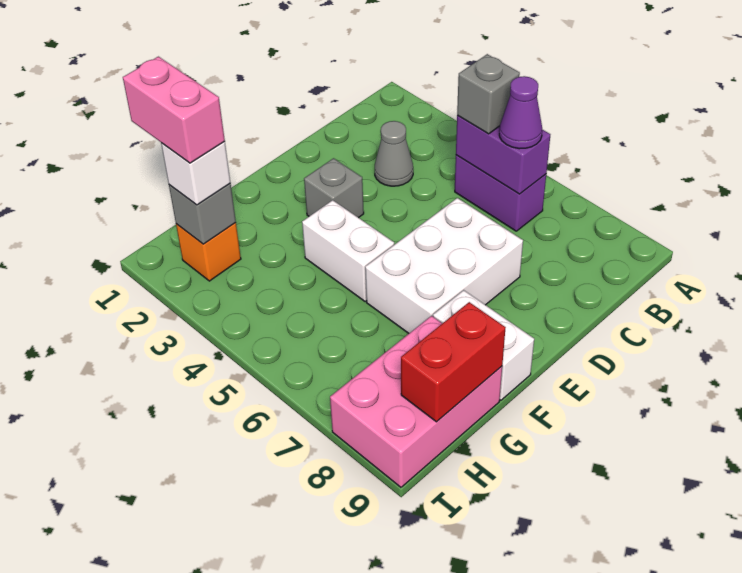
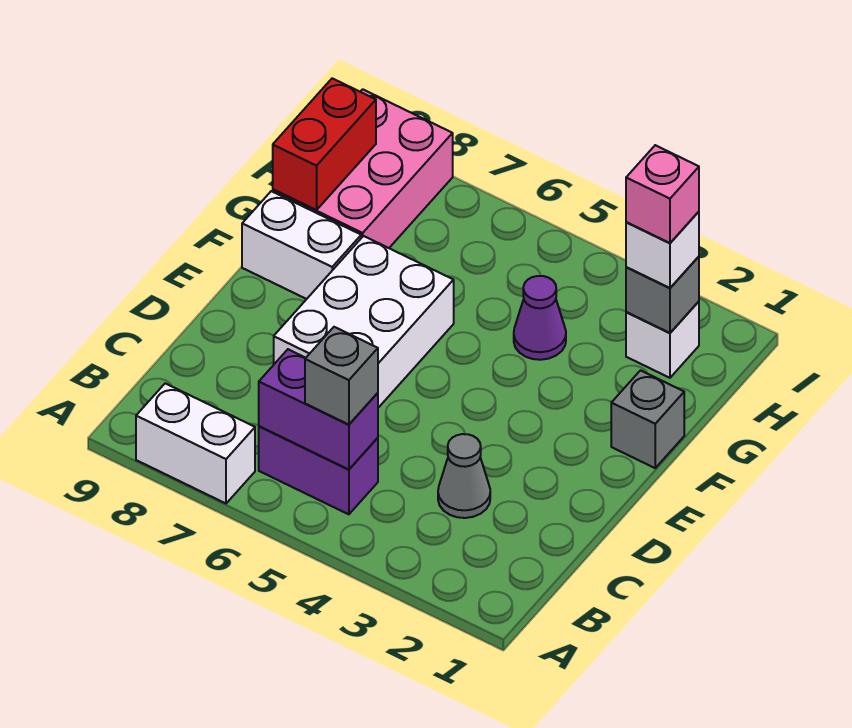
purple 1x1 cone [499,76,542,149] -> purple 1x1 cone moved to [514,276,566,360]
grey 1x1 brick [304,158,364,218] -> grey 1x1 brick moved to [611,370,684,468]
white 1x2 brick [302,200,394,302] -> white 1x2 brick moved to [136,383,255,503]
pink 1x2 brick [123,57,225,163] -> pink 1x1 brick [626,145,699,243]
orange 1x1 brick [176,223,241,281] -> white 1x1 brick [626,301,699,378]

